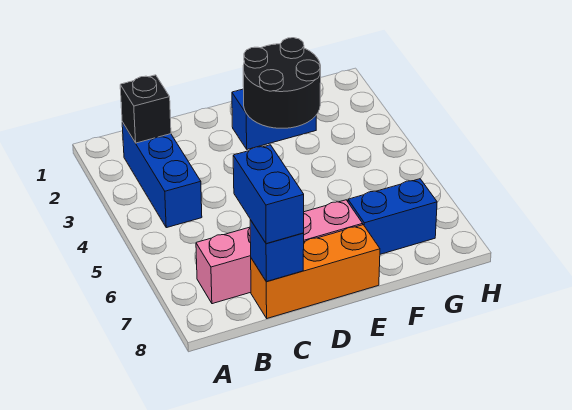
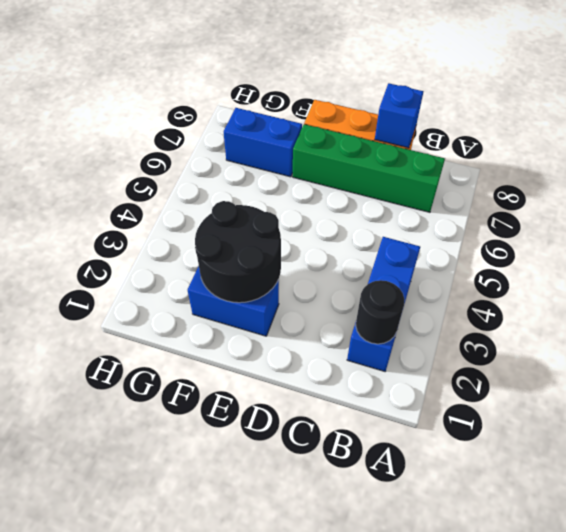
black 1x1 brick [120,75,171,143] -> black 1x1 round brick [356,280,405,344]
pink 1x4 brick [196,200,363,304] -> green 1x4 brick [293,124,445,212]
blue 1x2 brick [233,145,304,244] -> none

